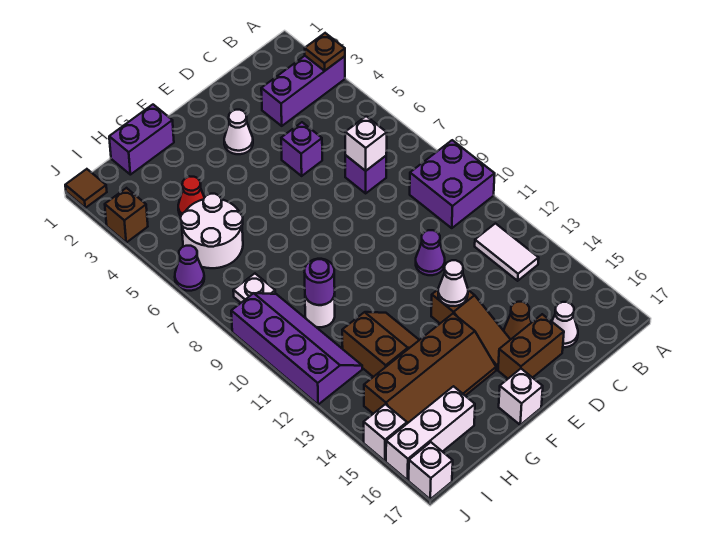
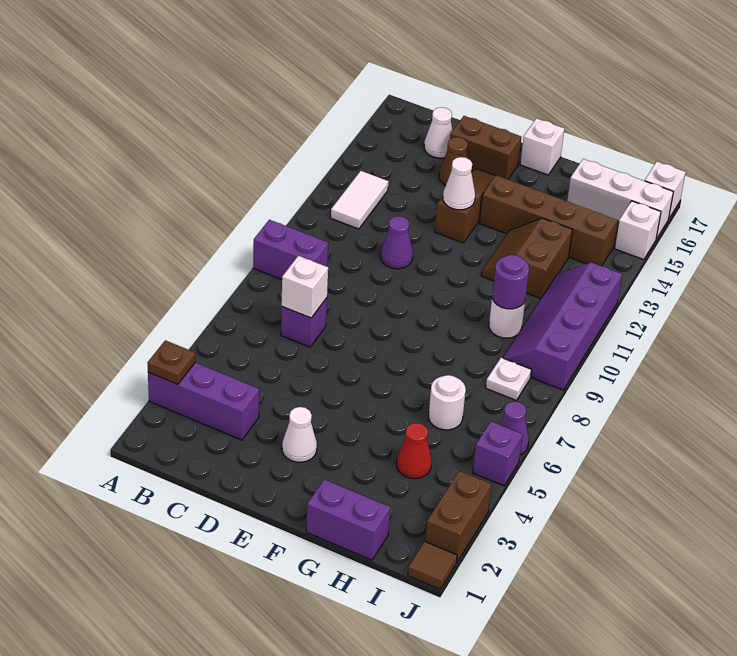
purple 2x2 brick [410,140,495,228] -> purple 1x2 brick [253,220,328,279]
purple 1x1 brick [281,122,322,176] -> purple 1x1 brick moved to [473,421,523,486]
white 2x2 round brick [181,194,243,268] -> white 1x1 round brick [429,375,466,430]
brown 1x1 brick [105,188,148,242] -> brown 1x2 brick [425,471,492,563]

